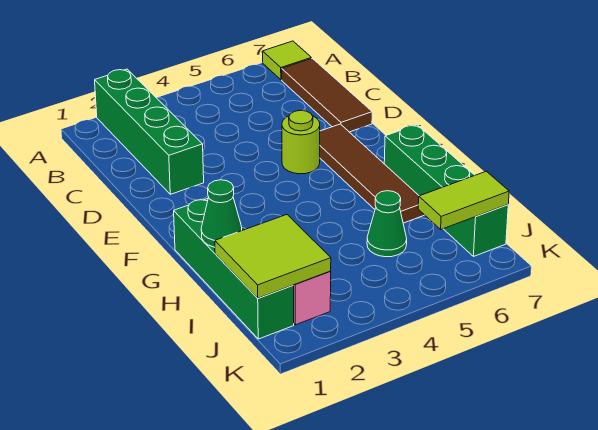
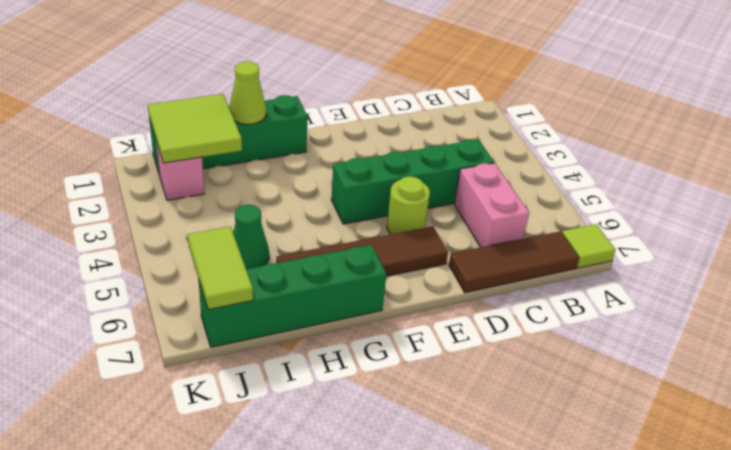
green 1x4 brick [95,69,204,194] -> green 1x4 brick moved to [331,139,494,224]
none -> pink 1x2 brick [454,163,529,247]
green 1x1 cone [201,180,242,247] -> lime 1x1 cone [229,61,266,124]

